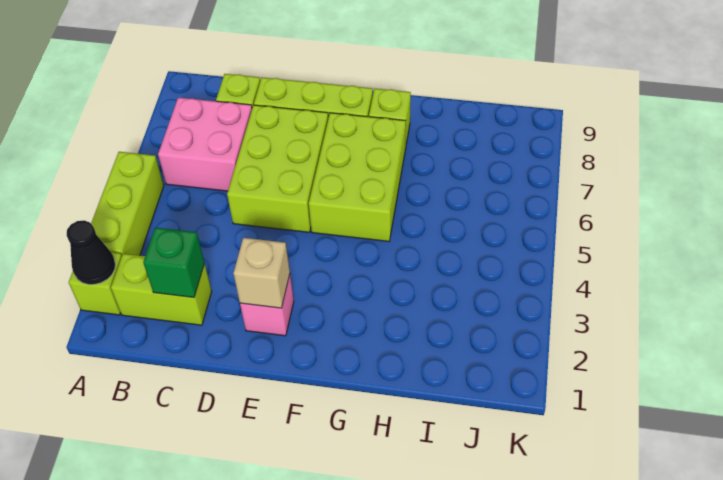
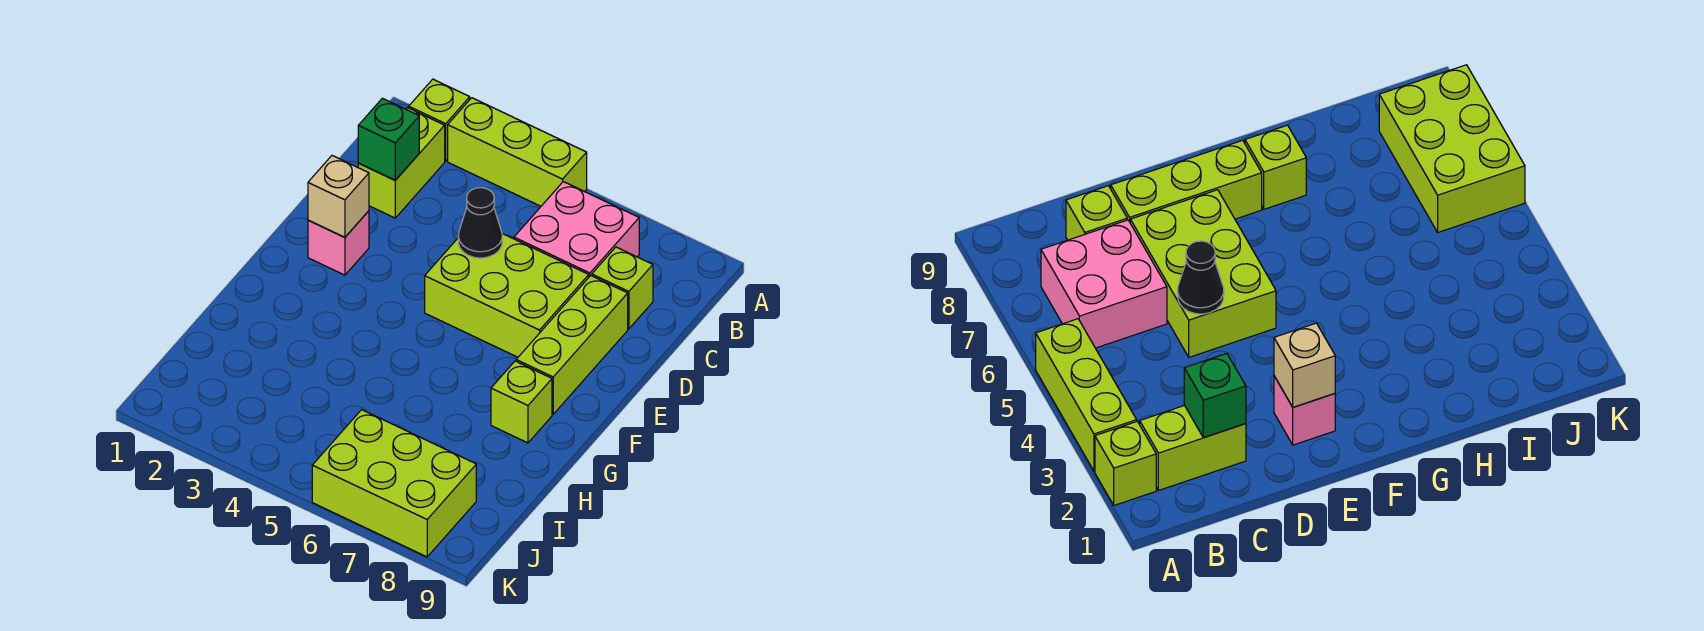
black 1x1 cone [67,220,116,285] -> black 1x1 cone moved to [458,188,502,258]
lime 2x3 brick [309,113,406,241] -> lime 2x3 brick moved to [312,410,476,557]

